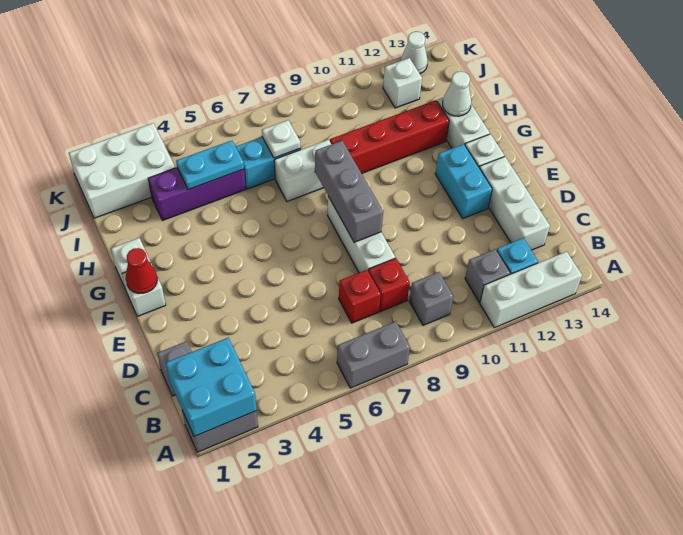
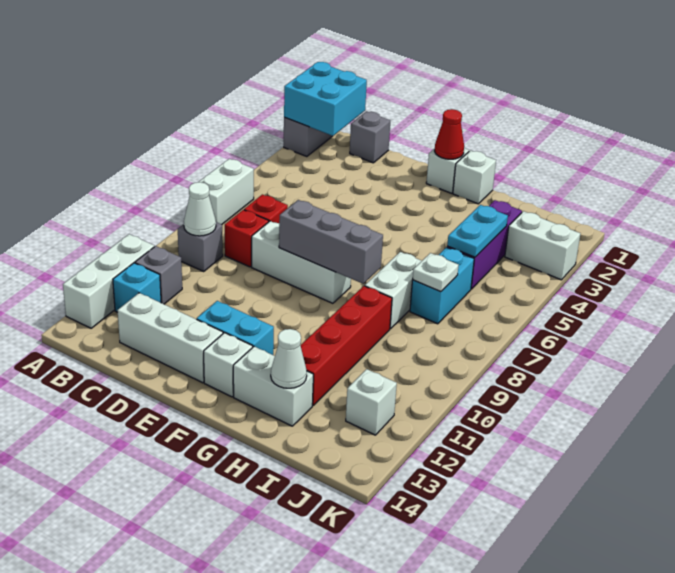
grey 1x2 brick [337,321,410,388] -> white 1x2 brick [199,159,254,224]
white 2x3 brick [69,123,175,218] -> white 1x2 brick [505,211,580,280]
white 1x1 cone [401,32,427,74] -> white 1x1 cone moved to [184,182,216,236]

